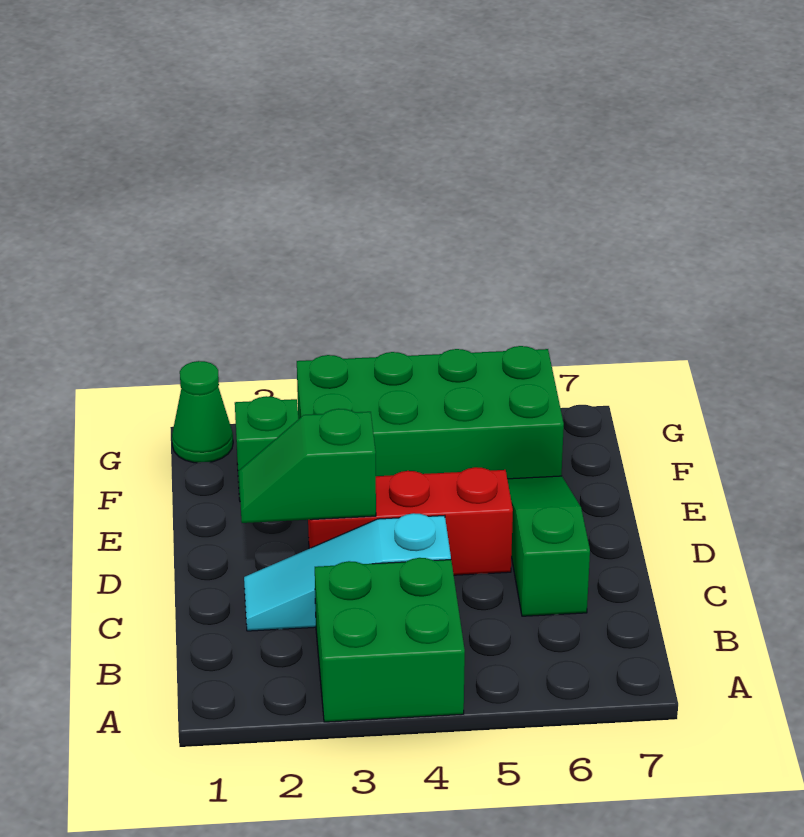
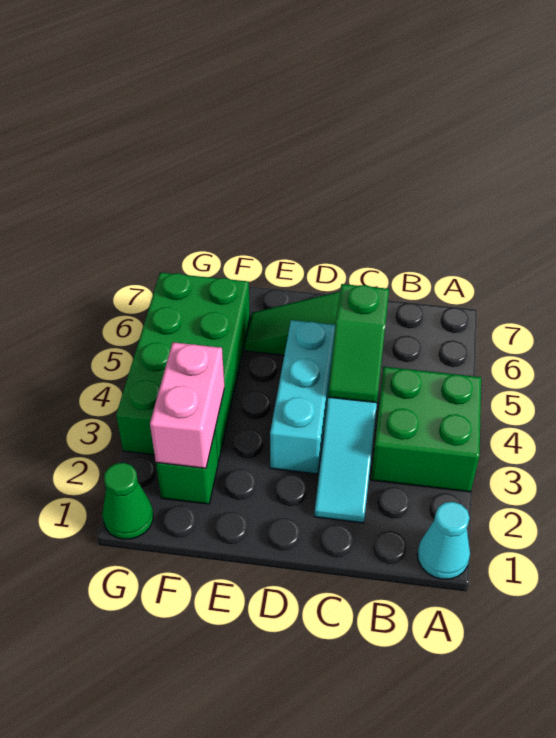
none -> cyan 1x1 cone [417,502,470,579]
green 1x2 slope [239,409,376,523] -> green 1x2 slope moved to [328,284,389,403]
red 1x3 brick [308,467,513,575] -> cyan 1x3 brick [270,320,335,474]
none -> pink 1x2 brick [150,342,224,468]

